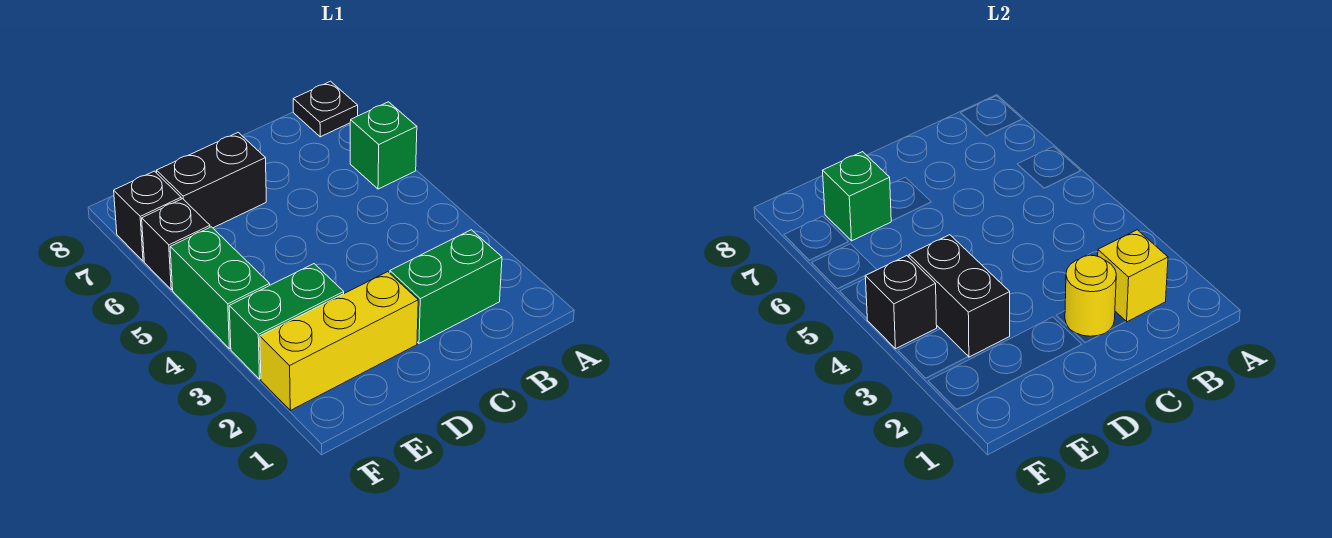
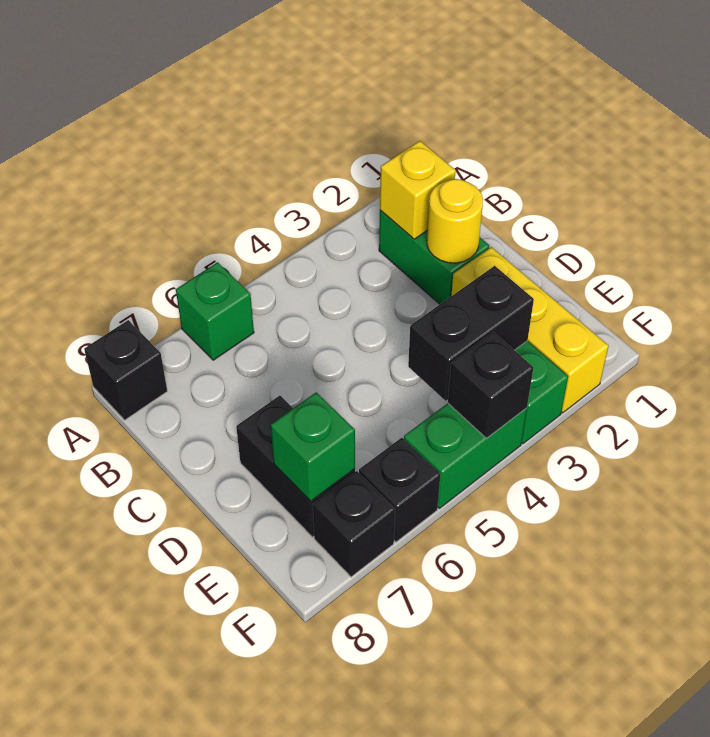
black 1x1 plate [293,81,358,137] -> black 1x1 brick [84,320,167,420]

